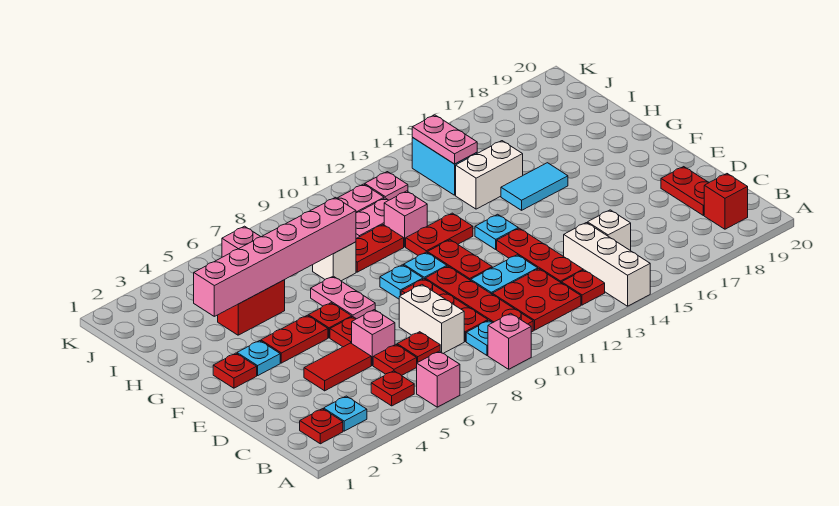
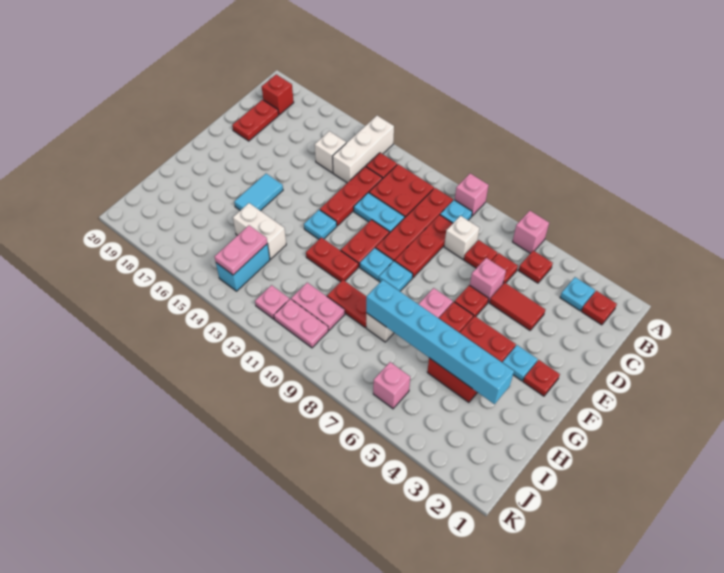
white 1x2 brick [399,285,464,354] -> white 1x1 brick [444,216,480,259]
cyan 1x2 tile [501,163,568,210] -> cyan 1x2 tile turned to [234,174,283,211]
pink 1x6 brick [194,197,356,316] -> cyan 1x6 brick [366,280,514,404]
pink 1x1 brick [384,191,427,247] -> none

